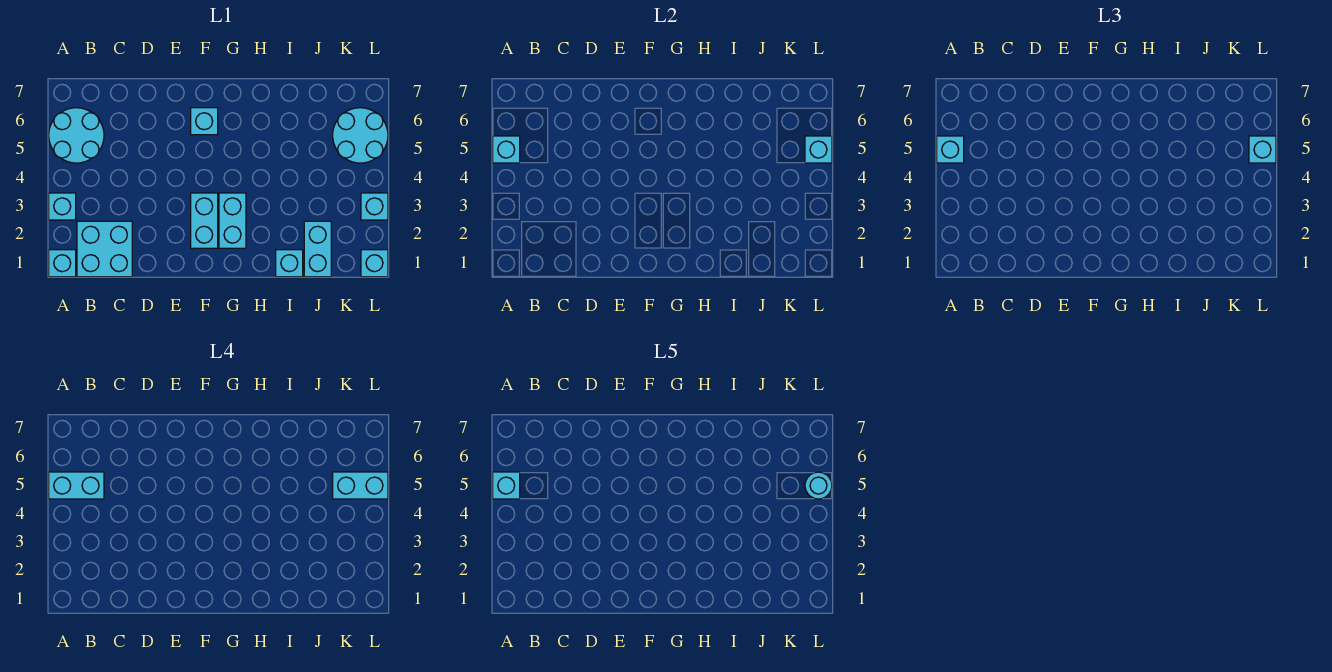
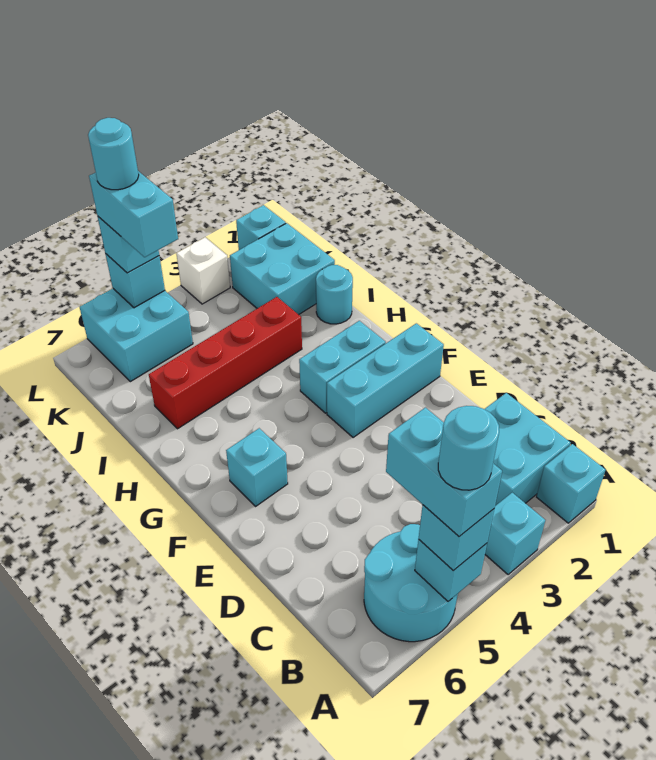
cyan 1x1 brick [493,472,520,499] -> cyan 1x1 round brick [438,406,499,490]
cyan 1x2 brick [191,193,218,248] -> cyan 1x3 brick [327,323,444,438]
cyan 1x1 brick [276,250,303,277] -> cyan 1x1 round brick [316,265,353,324]
none -> red 1x4 brick [149,297,302,429]
cyan 1x2 brick [304,221,331,277] -> cyan 2x2 brick [230,223,335,315]
cyan 2x2 round brick [333,108,388,163] -> cyan 2x2 brick [80,288,193,382]
cyan 1x1 brick [361,193,388,220] -> white 1x1 brick [176,237,230,304]

